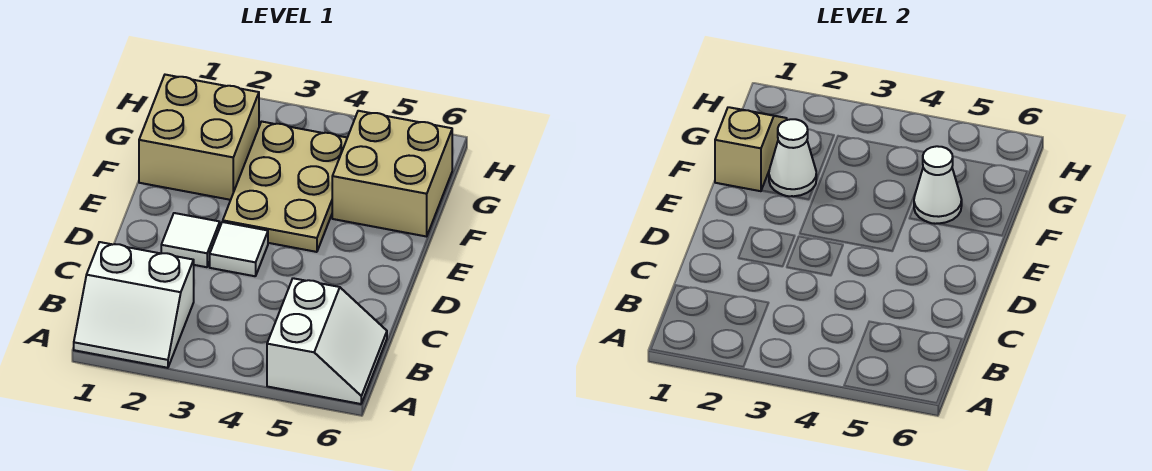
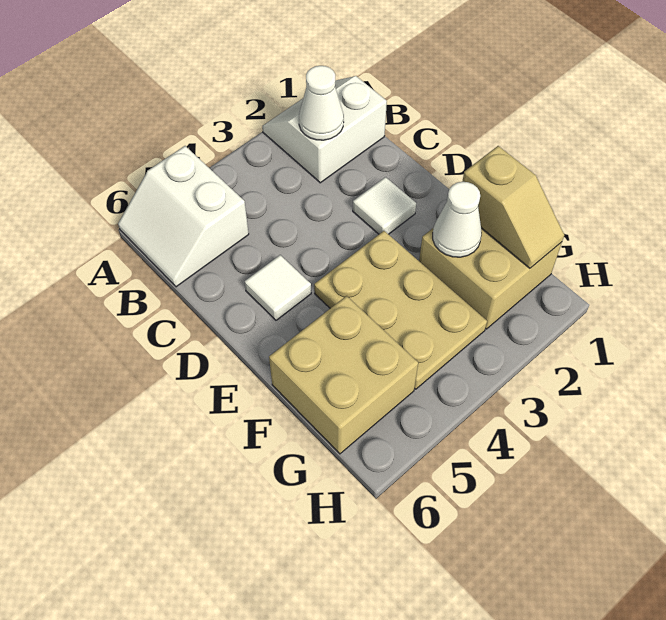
white 1x1 tile [210,222,268,276] -> white 1x1 tile moved to [245,255,311,320]
white 1x1 cone [914,146,962,224] -> white 1x1 cone moved to [299,66,344,140]

